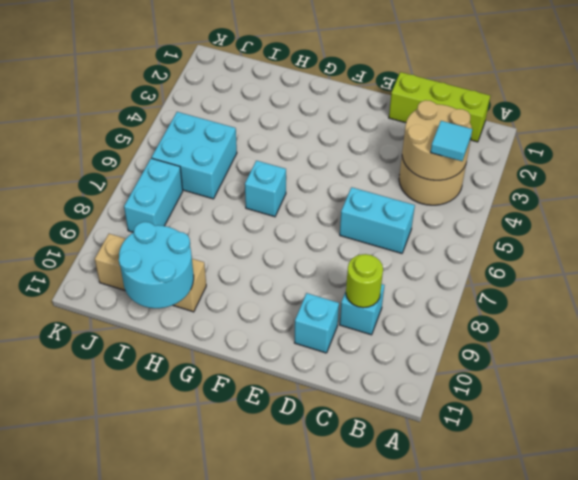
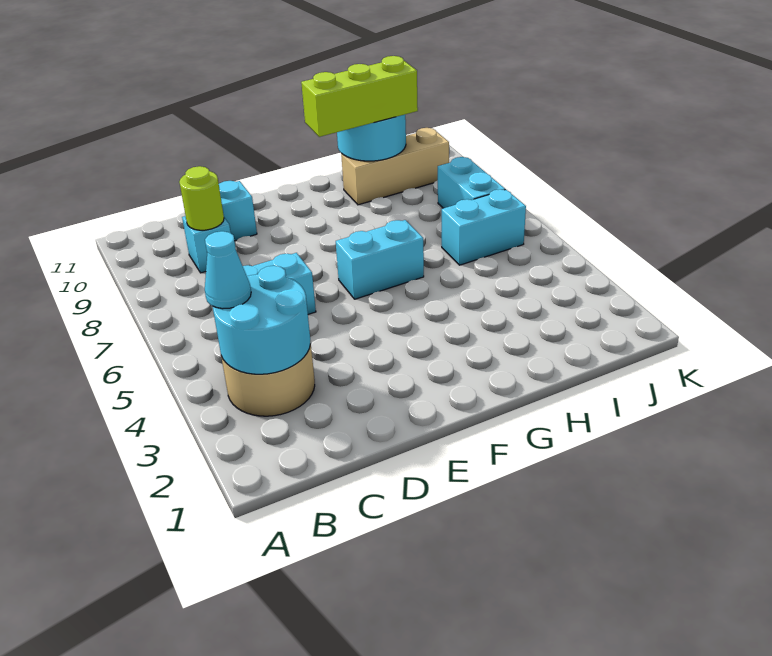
lime 1x3 brick [389,72,490,142] -> lime 1x3 brick moved to [301,56,418,137]
tan 2x2 round brick [402,100,472,180] -> cyan 2x2 round brick [213,266,310,374]
cyan 1x1 tile [431,121,472,161] -> cyan 1x1 cone [205,231,251,309]
cyan 1x1 brick [245,161,286,217] -> cyan 1x2 brick [336,220,424,299]
cyan 2x2 brick [152,112,237,199] -> cyan 1x2 brick [442,189,526,265]

